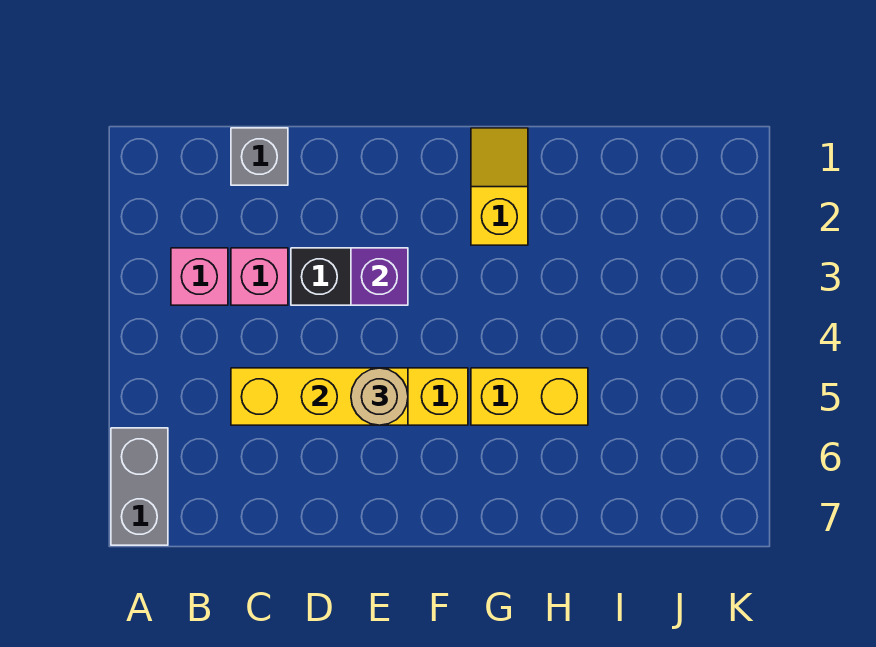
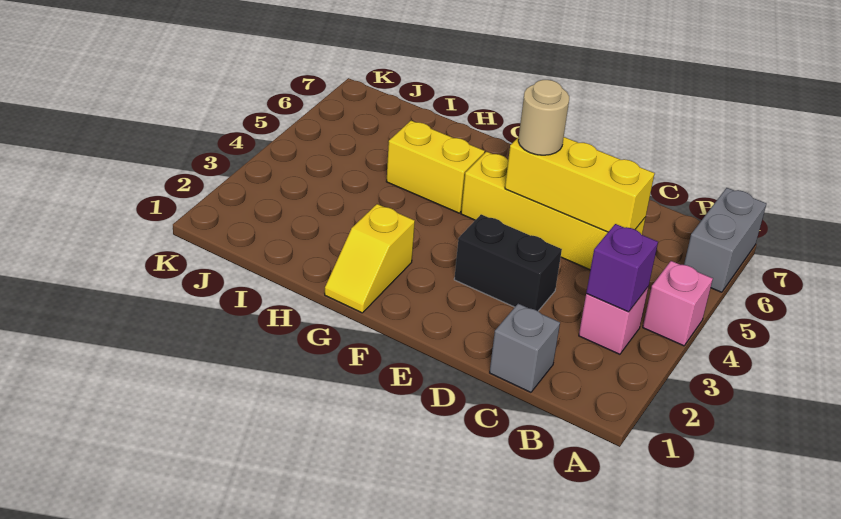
pink 1x1 brick [231,248,288,305] -> pink 1x1 brick moved to [643,261,713,346]
purple 1x1 brick [351,248,408,305] -> purple 1x1 brick moved to [586,224,658,312]

